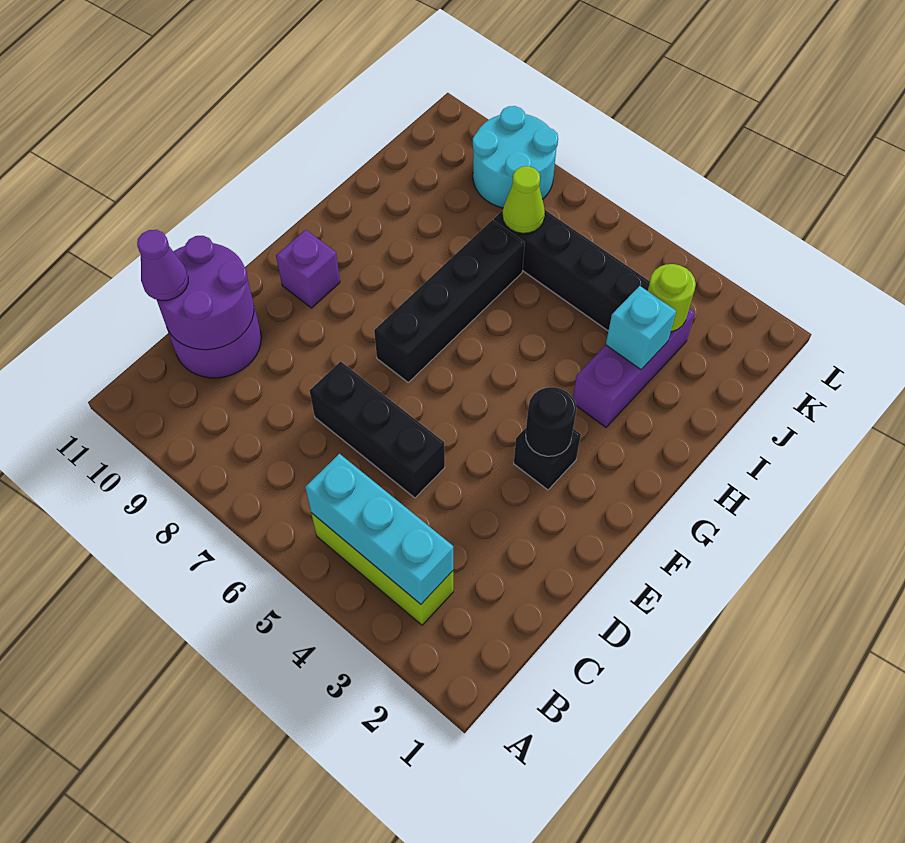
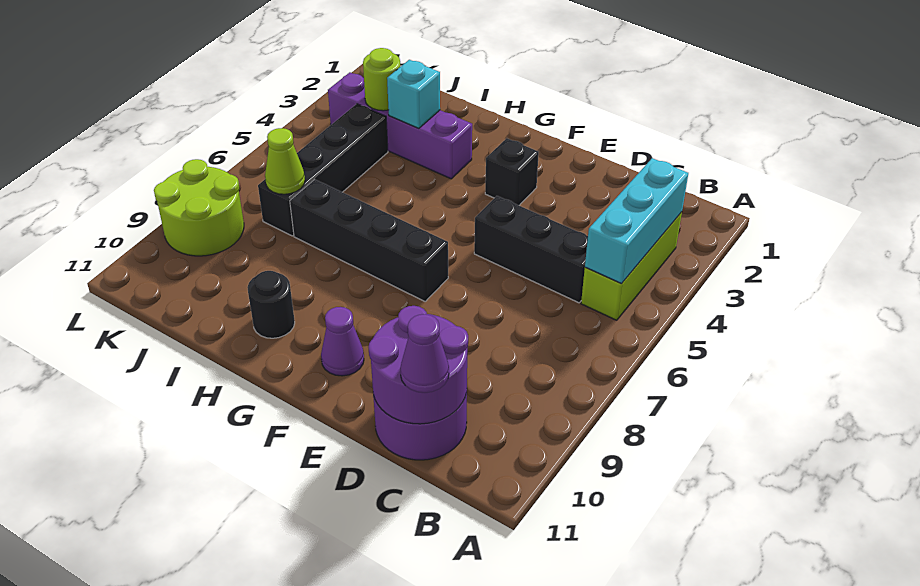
black 1x3 brick [310,361,445,498] -> black 1x3 brick turned to [474,196,588,303]
black 1x1 round brick [526,387,576,456] -> black 1x1 round brick moved to [247,271,295,338]
purple 1x1 brick [276,230,340,308] -> purple 1x1 cone [321,307,364,376]
purple 1x3 brick [573,308,695,427] -> purple 1x4 brick [328,72,472,179]
cyan 2x2 round brick [473,106,558,208] -> lime 2x2 round brick [154,159,244,256]

